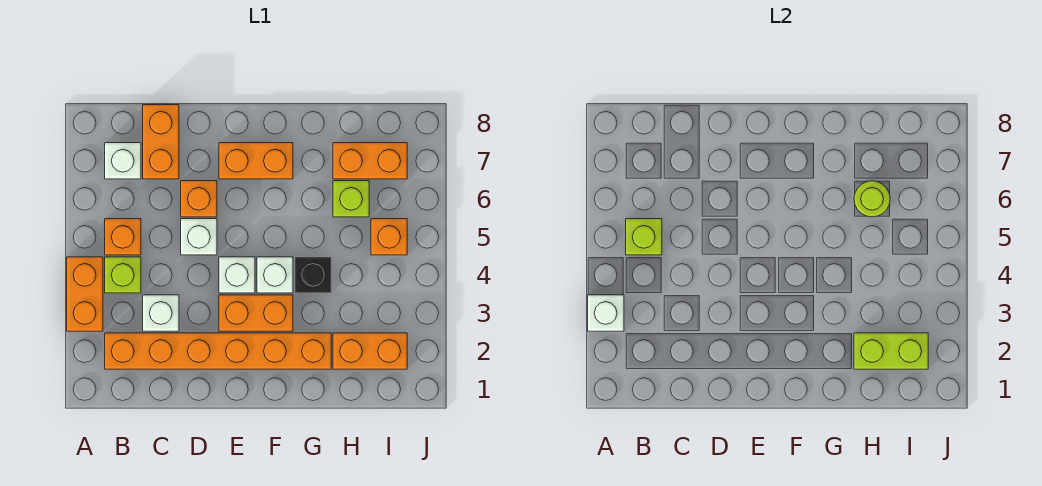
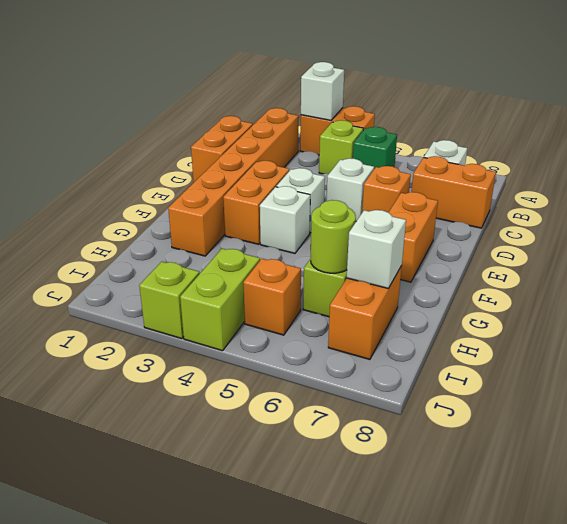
orange 1x1 brick [105,219,141,255] -> green 1x1 brick [353,127,397,169]
lime 1x1 brick [626,219,662,255] -> lime 1x1 brick moved to [139,262,200,339]
white 1x1 brick [143,295,179,331] -> white 1x1 brick moved to [347,210,406,288]
black 1x1 brick [295,257,331,293] -> none
orange 1x2 brick [333,333,407,369] -> orange 1x2 brick moved to [191,116,253,183]
lime 1x2 brick [854,333,928,369] -> lime 1x2 brick moved to [180,248,260,351]

